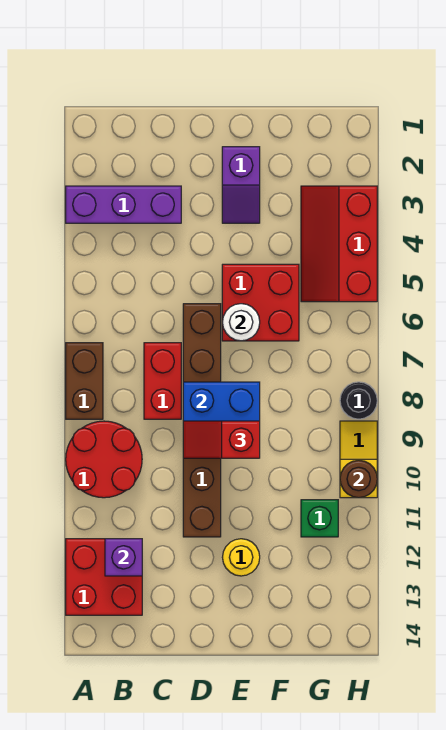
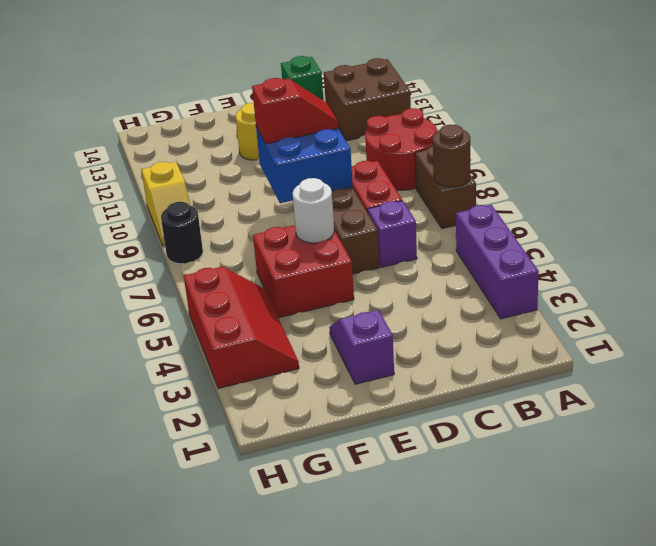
purple 1x3 brick [66,186,181,223] -> purple 1x3 brick turned to [456,205,539,319]
red 2x2 brick [66,539,142,615] -> brown 2x2 brick [324,58,411,141]
purple 1x1 brick [105,539,142,576] -> purple 1x1 brick moved to [367,201,417,267]
green 1x1 brick [301,500,338,537] -> green 1x1 brick moved to [281,56,323,100]
brown 1x1 round brick [340,460,377,498] -> brown 1x1 round brick moved to [433,125,470,187]

